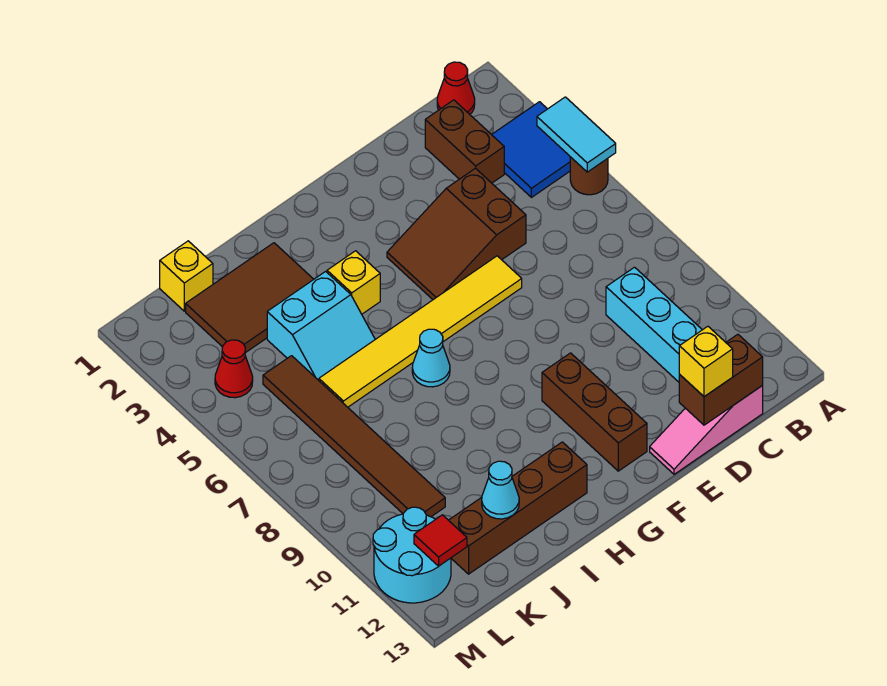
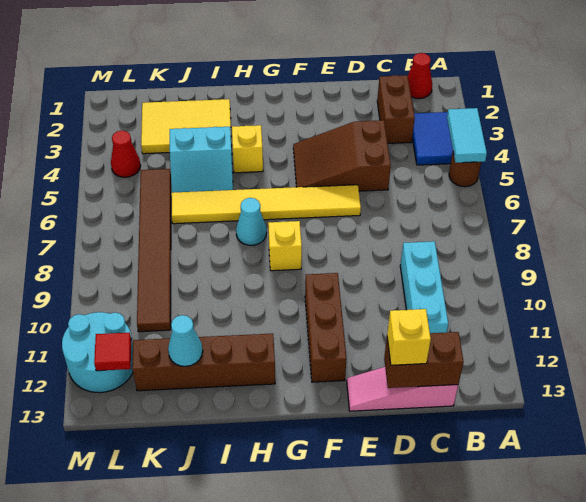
brown 2x3 tile [186,243,314,353] -> yellow 2x3 tile [141,99,232,154]
yellow 1x1 brick [160,241,213,311] -> yellow 1x1 brick moved to [268,221,302,271]

